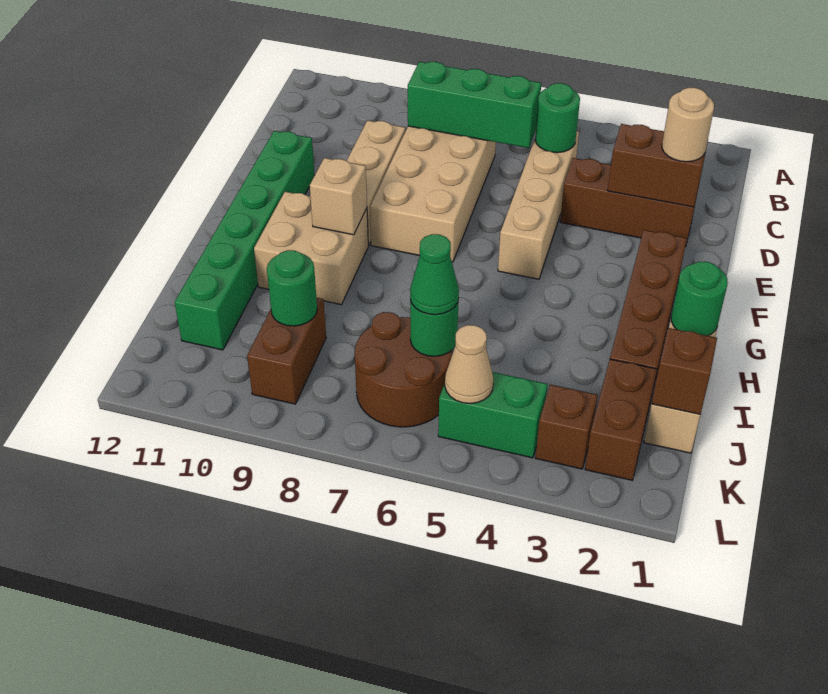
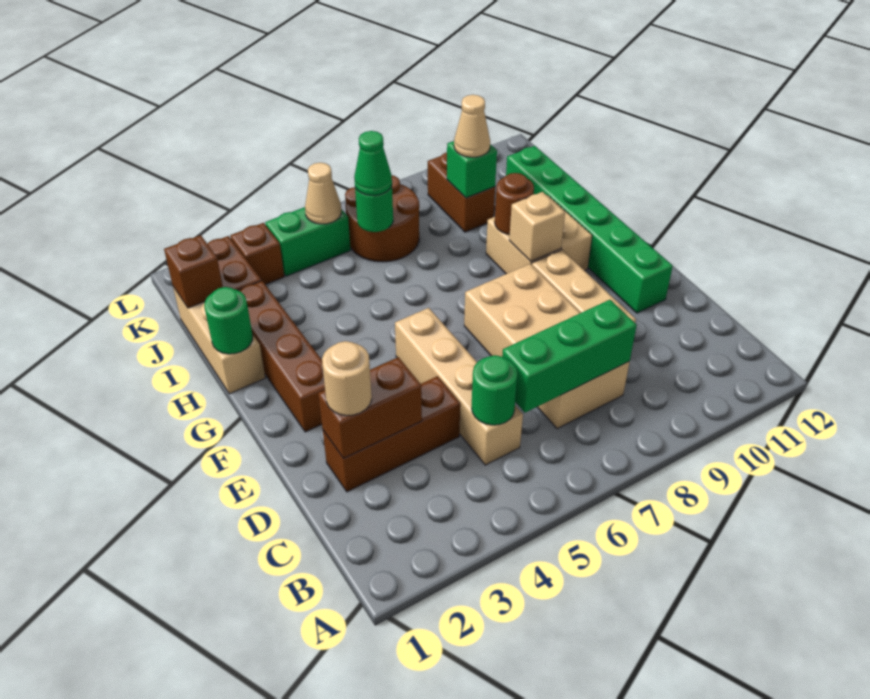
none -> brown 1x1 round brick [495,173,534,234]
green 1x1 round brick [267,250,317,326] -> green 1x1 brick [447,141,497,198]
none -> tan 1x1 cone [454,95,490,157]

